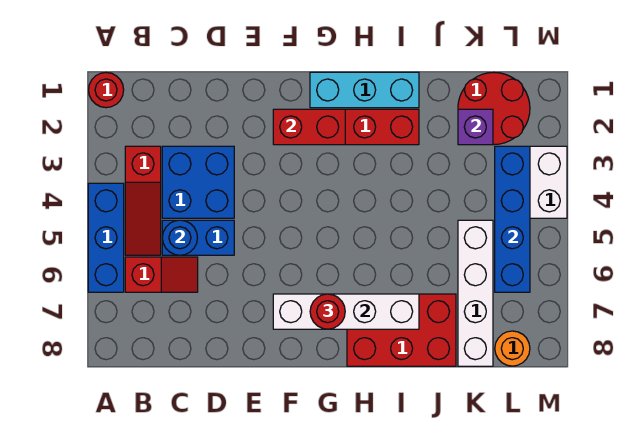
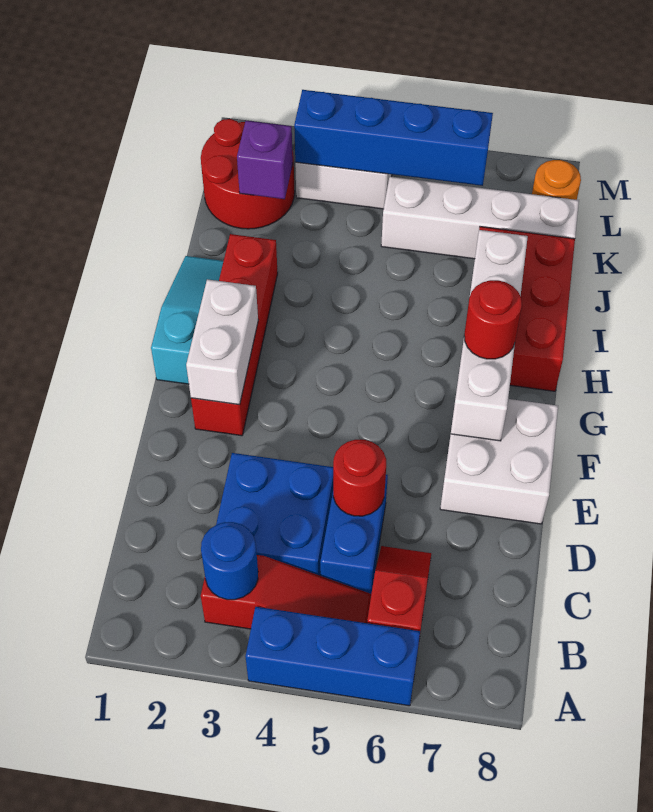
red 1x1 round brick [89,73,124,108] -> red 1x1 round brick moved to [333,440,386,516]
blue 1x1 round brick [162,220,197,255] -> blue 1x1 round brick moved to [201,522,258,600]
none -> white 2x2 brick [440,399,558,524]
red 1x2 brick [273,109,345,145] -> white 1x2 brick [186,279,258,405]
cyan 1x3 brick [310,72,419,108] -> cyan 1x3 slope [151,256,223,384]

